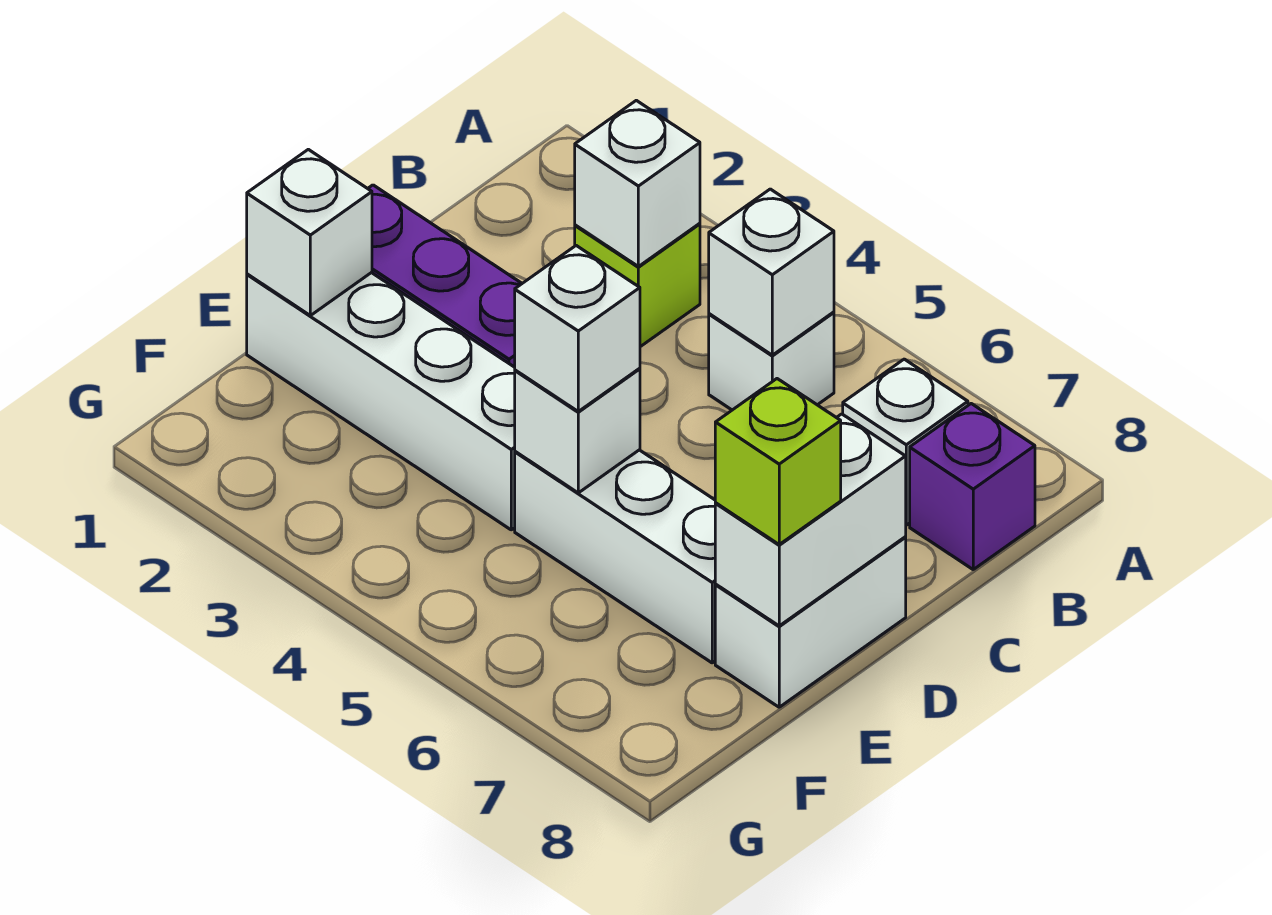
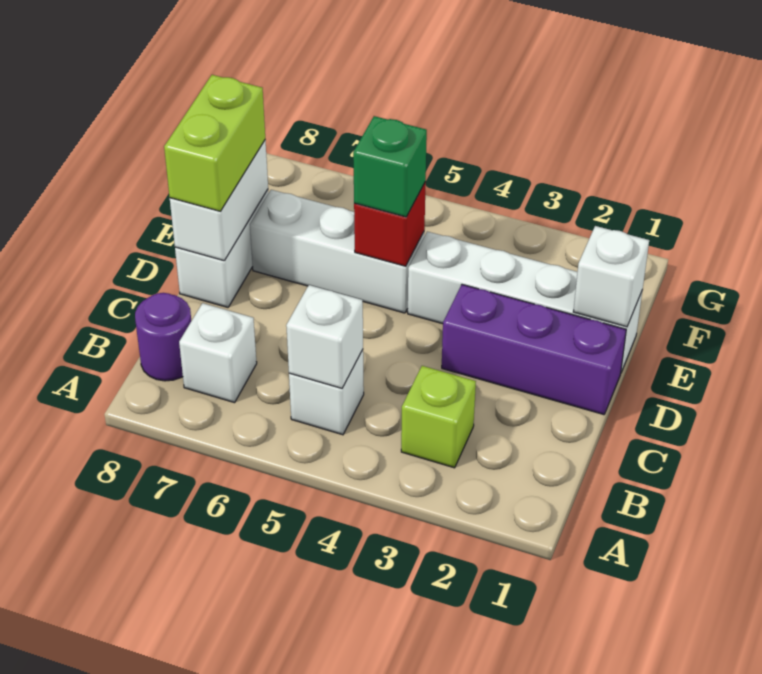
white 1x1 brick [575,100,700,266] -> none
purple 1x1 brick [910,404,1035,569] -> purple 1x1 round brick [135,293,191,381]
white 1x1 brick [515,369,640,493] -> red 1x1 brick [354,182,426,266]
white 1x1 brick [515,246,640,411] -> green 1x1 brick [353,116,427,217]
lime 1x1 brick [715,379,841,544] -> lime 1x2 brick [164,75,265,211]

